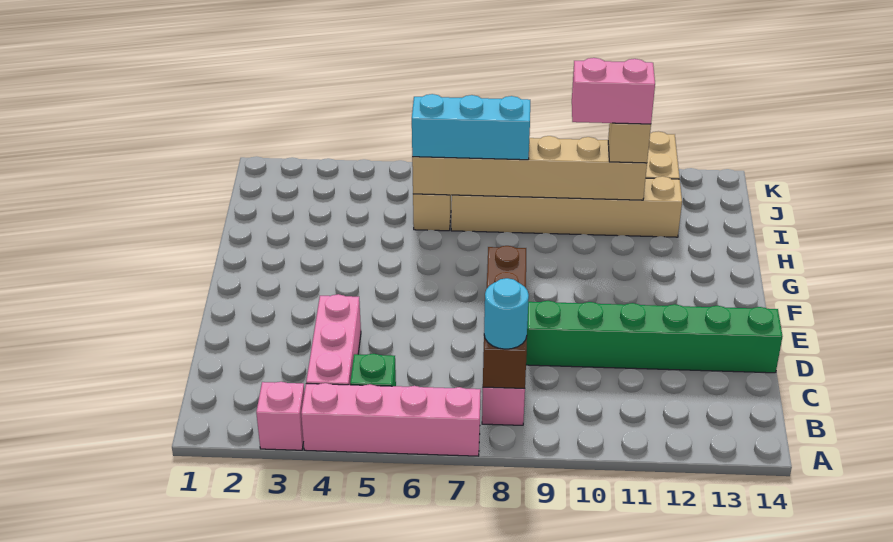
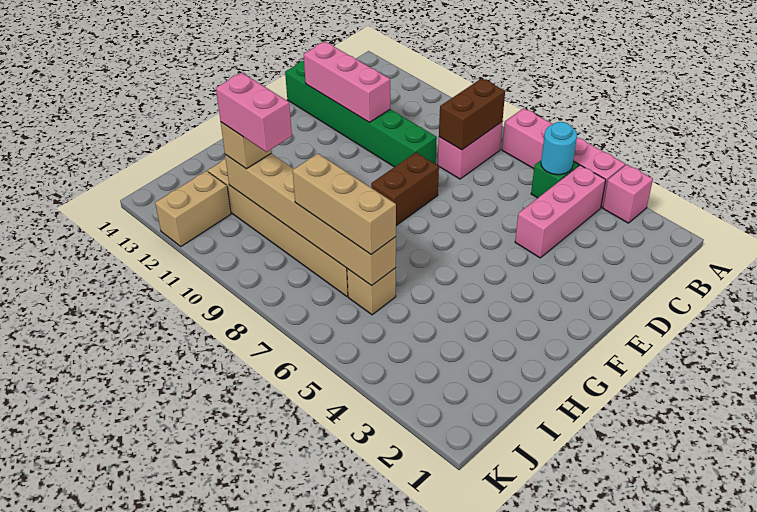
cyan 1x1 round brick [484,278,529,349] -> cyan 1x1 round brick moved to [541,122,577,175]
none -> pink 1x3 brick [304,42,390,122]
cyan 1x3 brick [412,94,530,160] -> tan 1x3 brick [293,154,396,254]

